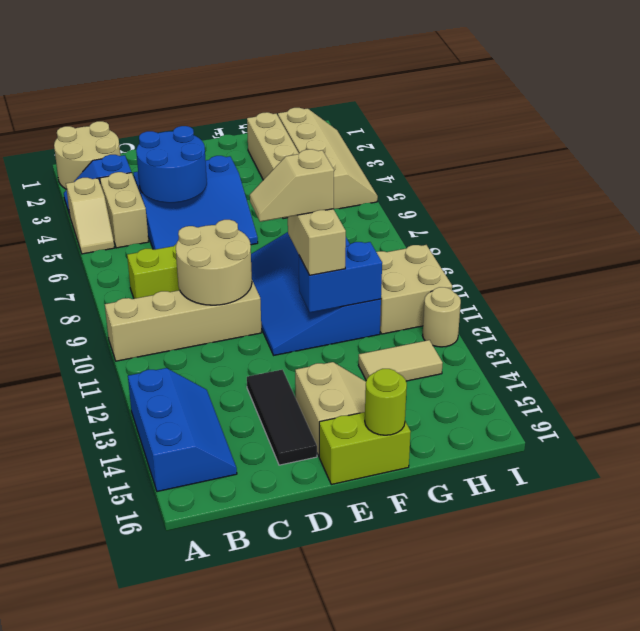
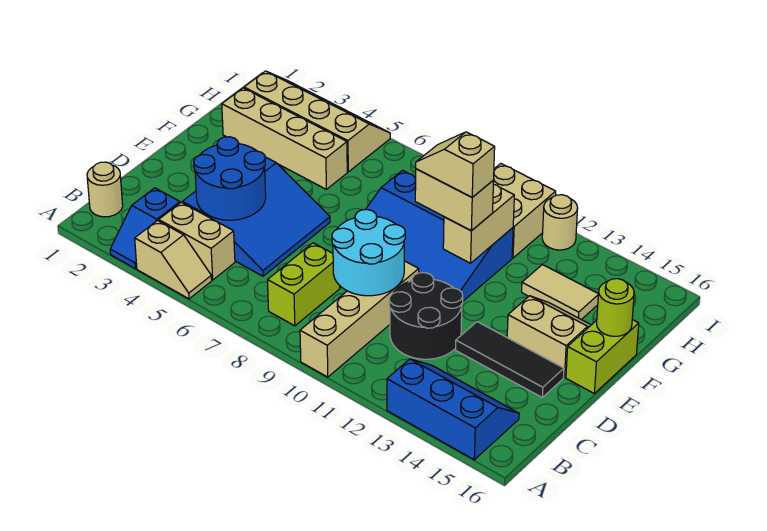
tan 2x2 round brick [54,121,120,189] -> tan 1x1 round brick [87,162,123,217]
tan 2x2 round brick [176,220,252,305] -> cyan 2x2 round brick [332,210,405,296]
none -> black 2x2 round brick [389,273,463,359]
tan 1x2 slope [250,149,334,222] -> tan 1x2 slope turned to [416,132,495,197]
blue 1x2 brick [299,242,382,313] -> tan 1x2 brick [443,184,514,263]
tan 1x2 tile [359,340,443,381] -> tan 1x2 tile turned to [522,265,598,320]

